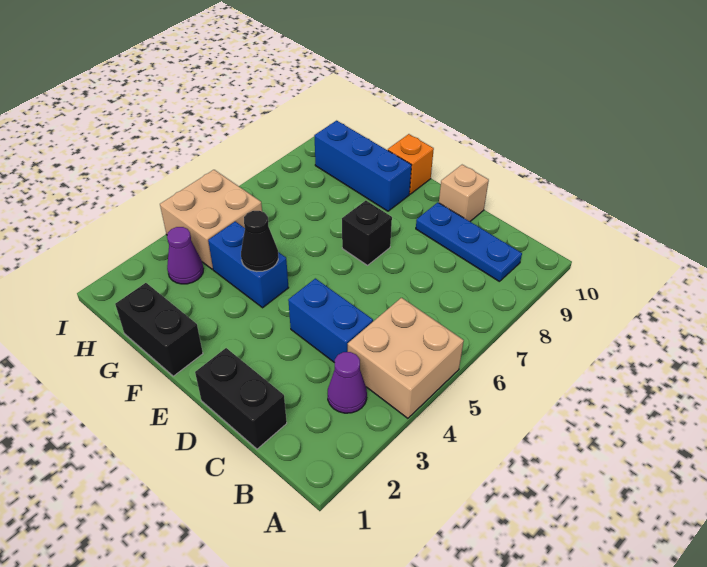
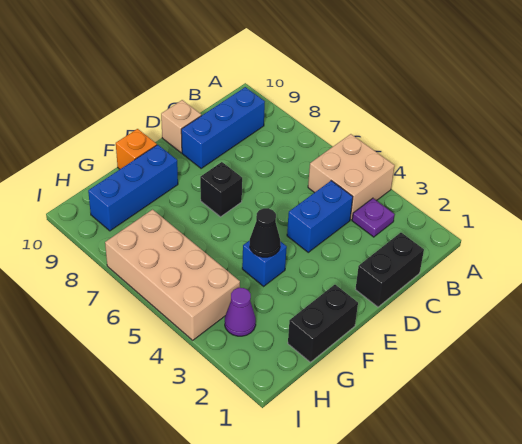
purple 1x1 cone [328,352,367,413] -> purple 1x1 plate [352,198,395,237]
blue 1x3 plate [416,203,522,282] -> blue 1x3 brick [181,87,265,168]
blue 1x2 brick [208,221,289,308] -> blue 1x1 brick [242,240,287,286]
tan 2x2 brick [160,170,262,269] -> tan 2x4 brick [105,210,240,340]

